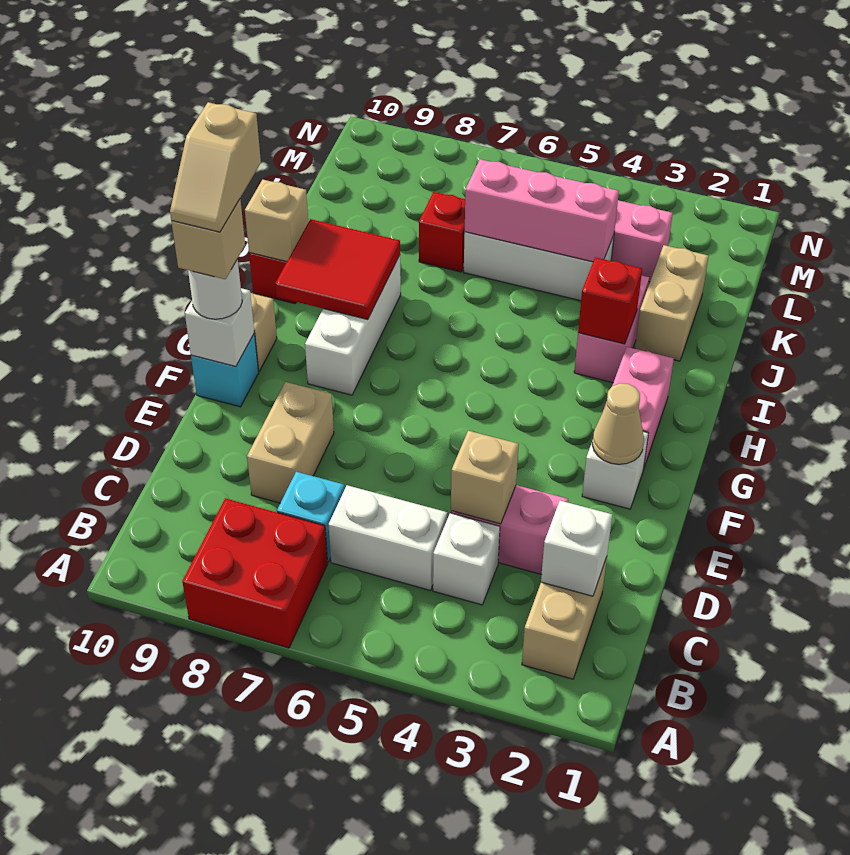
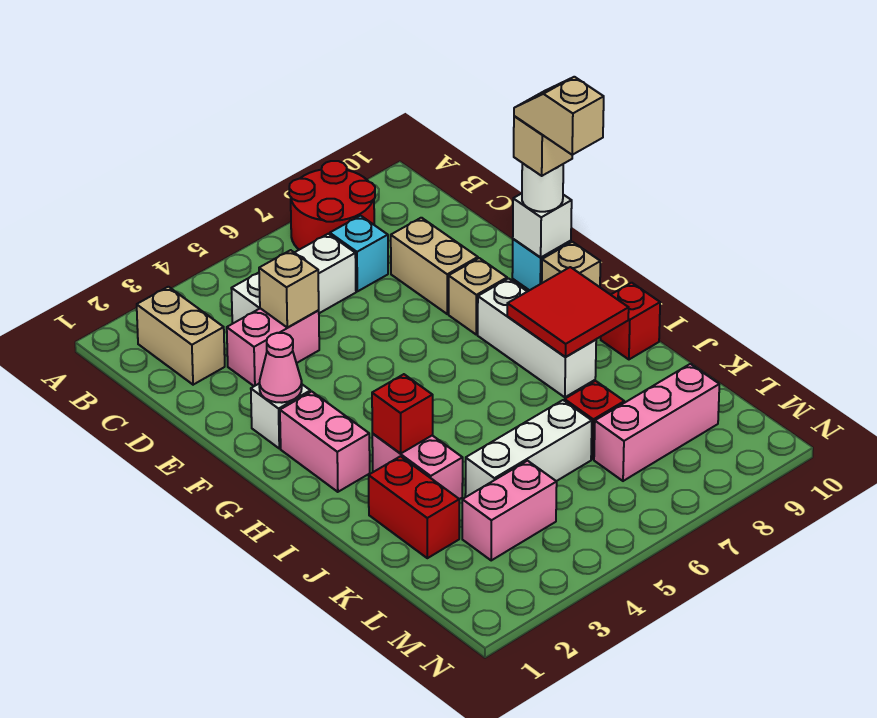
red 2x2 brick [182,498,328,648] -> red 2x2 round brick [289,161,375,250]
white 1x1 brick [541,501,612,596] -> none
tan 1x1 cone [592,383,644,464] -> pink 1x1 cone [259,333,302,403]
tan 1x1 brick [245,180,308,262] -> tan 1x1 brick moved to [449,258,507,335]
tan 1x2 brick [635,245,709,361] -> red 1x2 brick [369,456,459,558]
pink 1x3 brick [465,159,619,262] -> pink 1x3 brick moved to [594,364,719,481]

